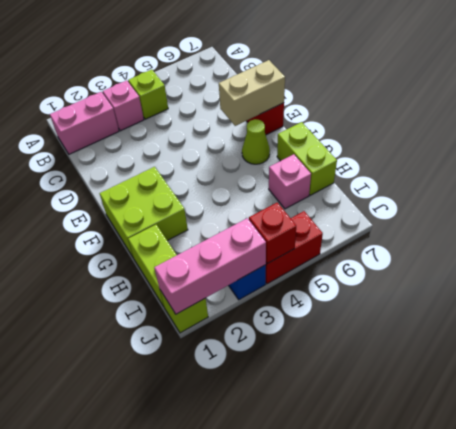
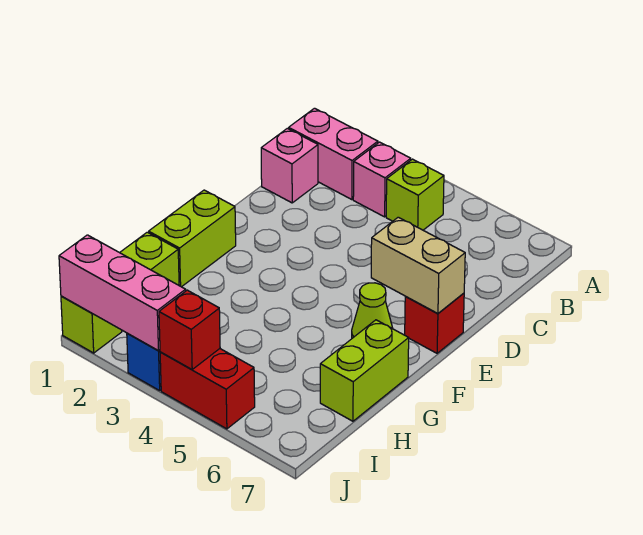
lime 2x2 brick [100,167,188,258] -> lime 1x2 brick [149,190,236,287]
pink 1x1 brick [269,154,311,209] -> pink 1x1 brick moved to [261,128,318,203]

